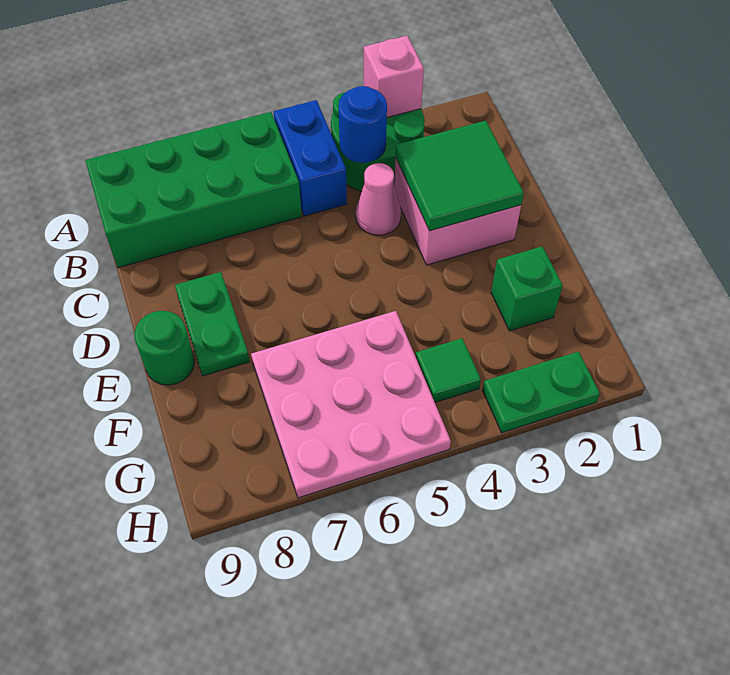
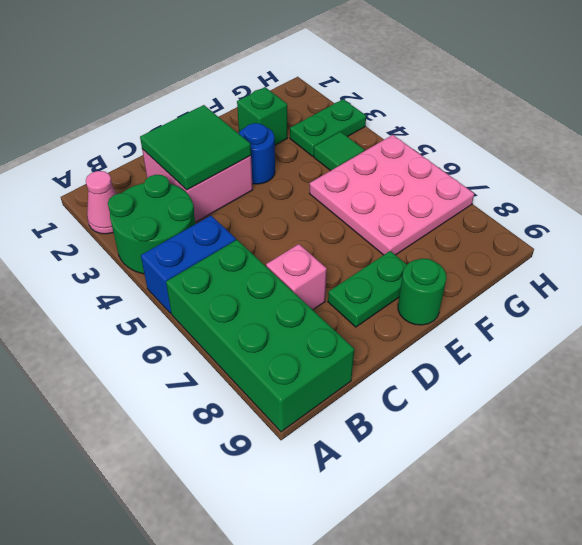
pink 1x1 brick [364,36,424,117] -> pink 1x1 brick moved to [266,244,327,310]
blue 1x1 round brick [338,86,387,163] -> blue 1x1 round brick moved to [239,123,275,184]
pink 1x1 cone [356,163,401,235] -> pink 1x1 cone moved to [86,171,116,234]
green 1x2 plate [483,352,600,433] -> green 1x2 plate turned to [290,99,366,156]

